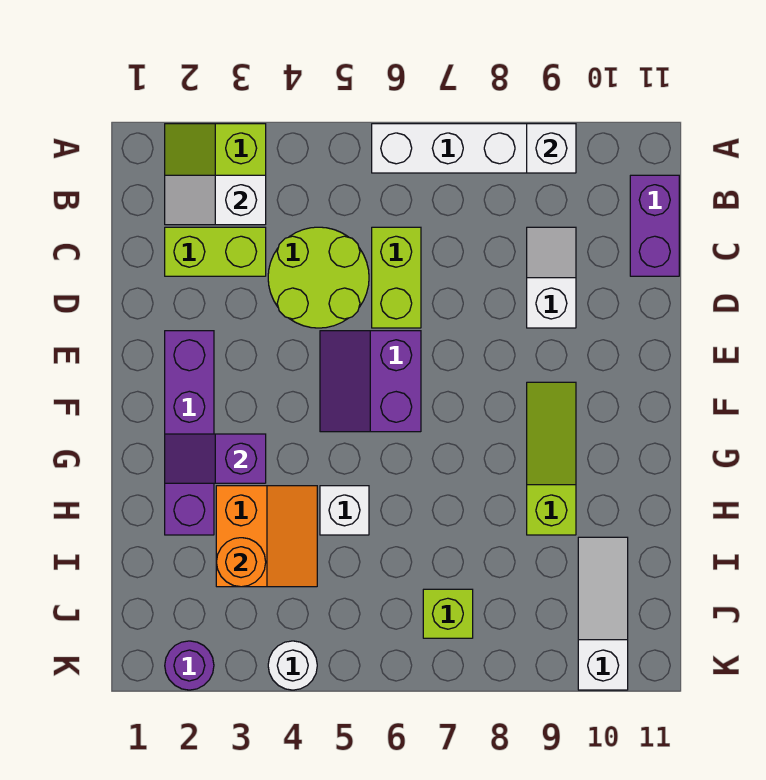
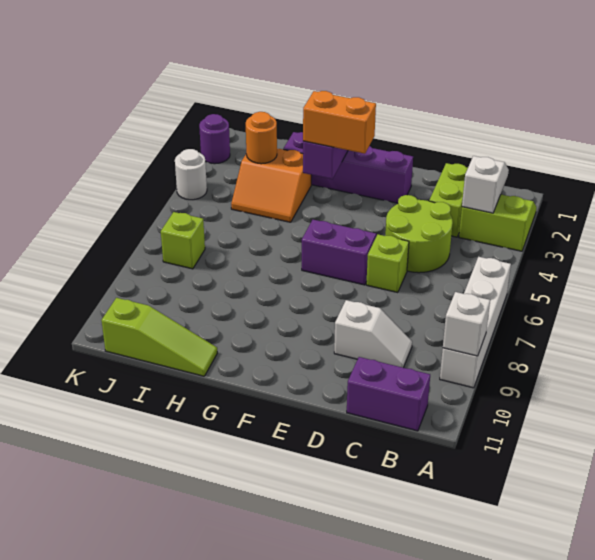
lime 1x2 brick [372,227,421,328] -> lime 1x1 brick [366,234,409,293]
none -> orange 1x2 brick [303,91,376,154]
lime 1x3 slope [527,382,576,535] -> lime 1x3 slope moved to [101,298,217,376]
white 1x1 brick [320,486,369,535] -> none
white 1x3 slope [578,537,628,690] -> none

